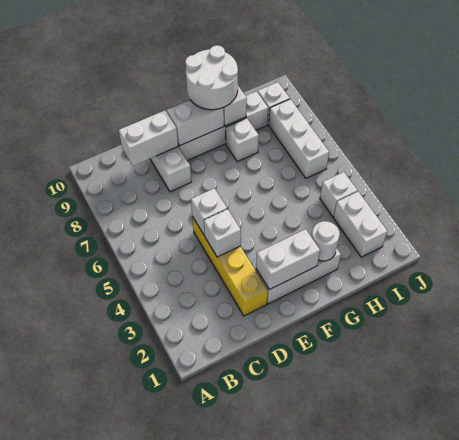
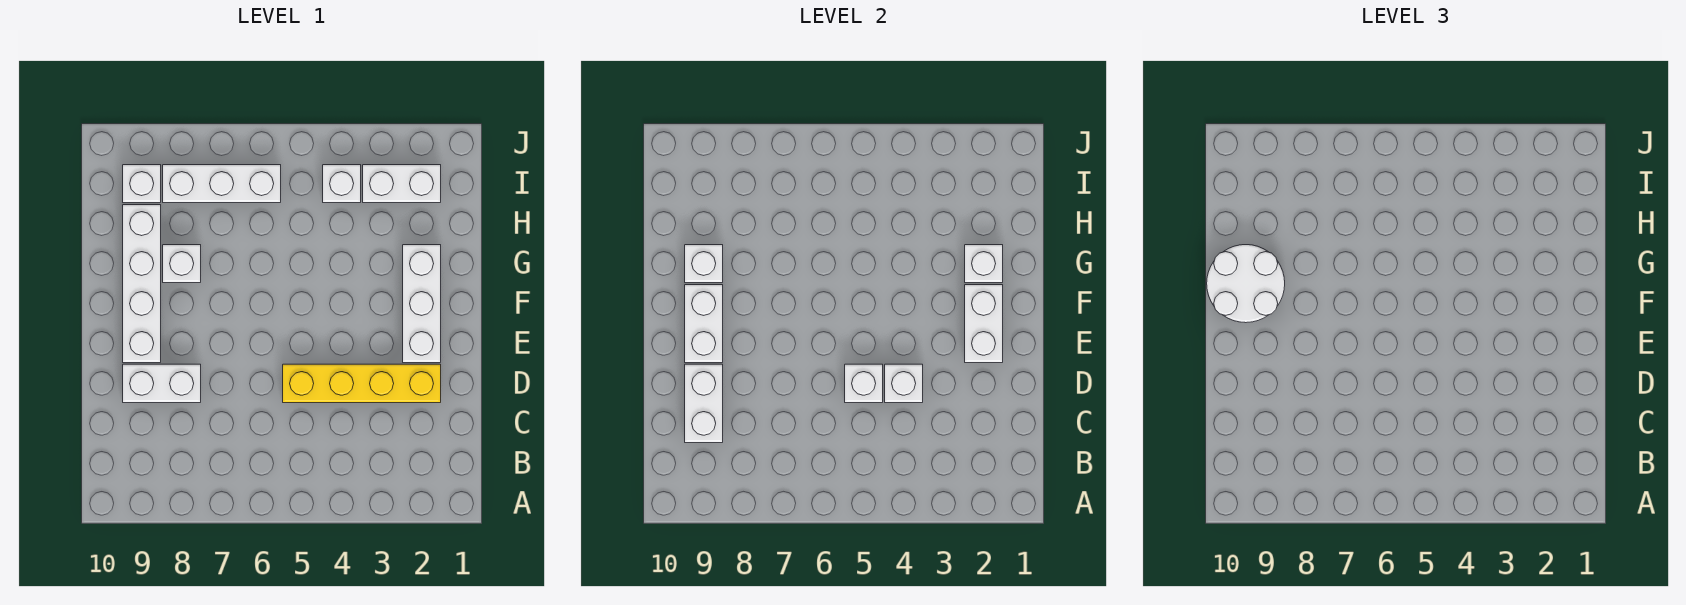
white 1x1 round brick [311,221,340,261] -> white 1x1 brick [965,245,1003,283]

